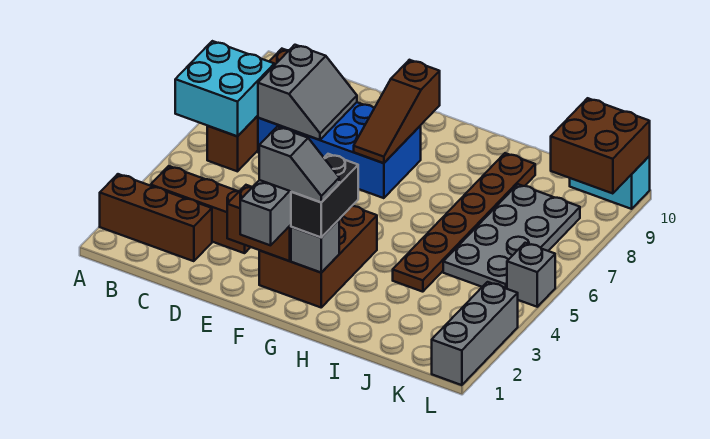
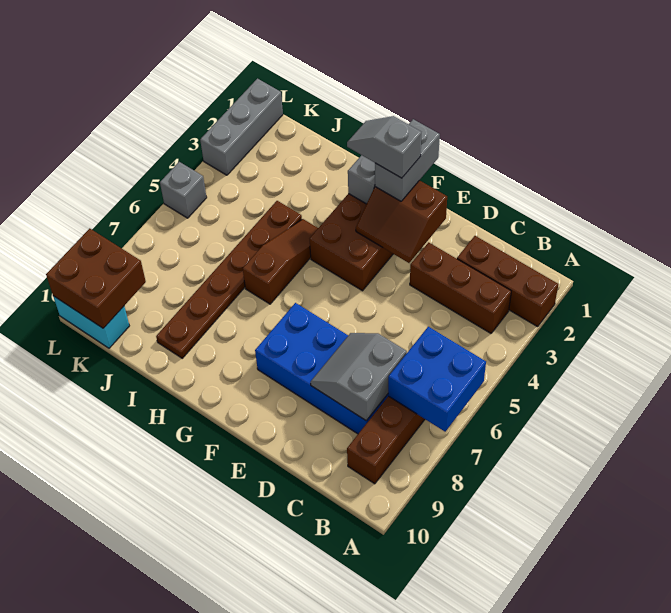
cyan 2x2 brick [175,41,274,136] -> blue 2x2 brick [388,327,486,431]
brown 1x3 slope [354,60,440,163] -> brown 1x3 slope moved to [243,219,318,304]
black 1x2 brick [291,154,358,238] -> none
grey 2x4 plate [443,184,580,289] -> none

